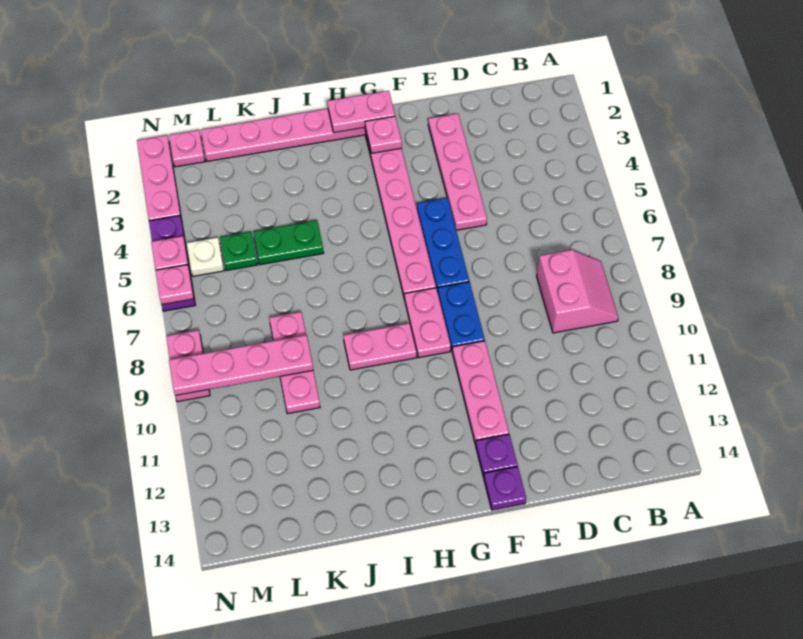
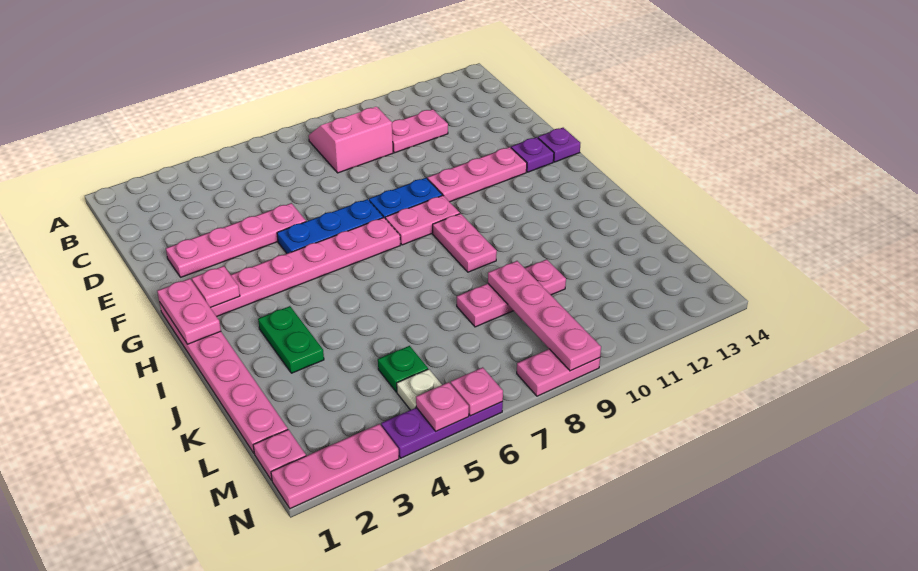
none -> pink 1x2 plate [392,109,448,153]
green 1x2 plate [253,220,324,265] -> green 1x2 plate moved to [258,306,324,373]

